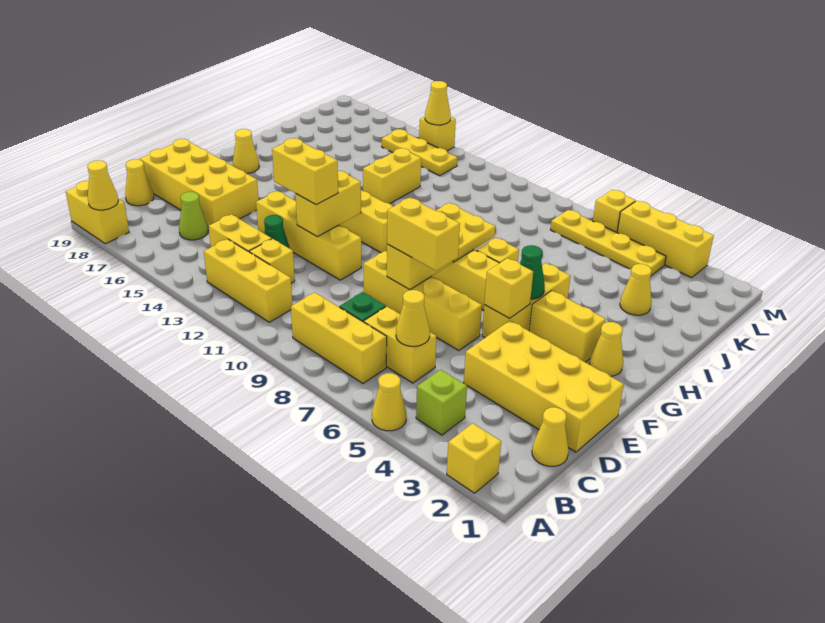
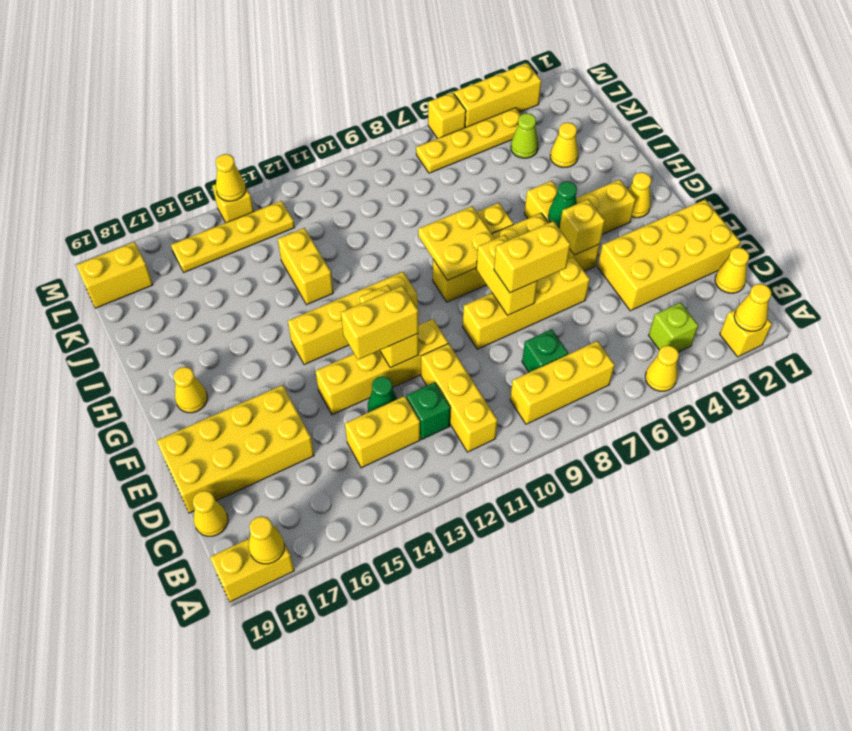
yellow 1x3 brick [204,239,292,322] -> yellow 1x3 brick turned to [421,344,497,452]
yellow 1x2 brick [364,306,436,383] -> yellow 1x2 brick moved to [76,242,153,308]
yellow 1x1 cone [396,290,430,346] -> yellow 1x1 cone moved to [734,284,772,331]
yellow 1x1 brick [250,239,295,283] -> green 1x1 brick [406,382,451,439]
lime 1x1 cone [179,192,208,240] -> lime 1x1 cone moved to [511,113,538,158]
yellow 1x3 plate [382,129,457,176] -> yellow 1x4 plate [171,201,295,272]

